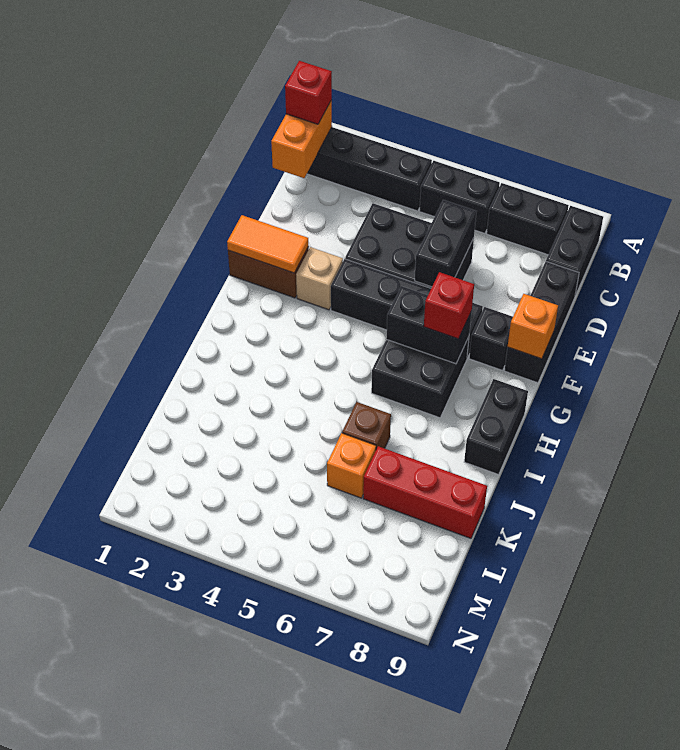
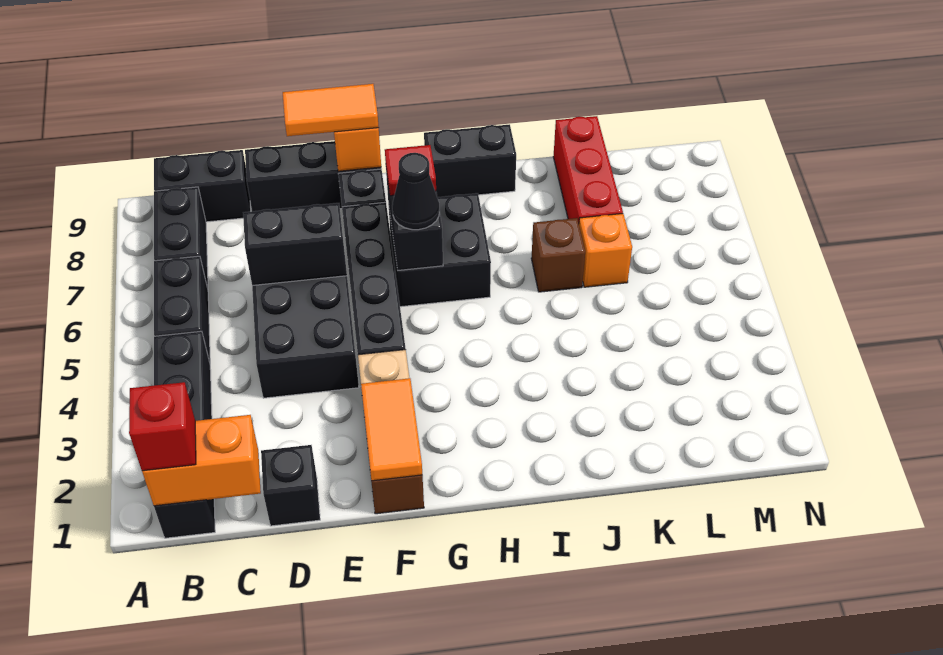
none -> black 1x1 brick [261,445,320,526]
none -> orange 1x2 tile [283,84,379,136]
none -> black 1x1 cone [392,153,439,230]
red 1x1 brick [424,272,474,339] -> red 1x1 tile [385,145,436,196]

